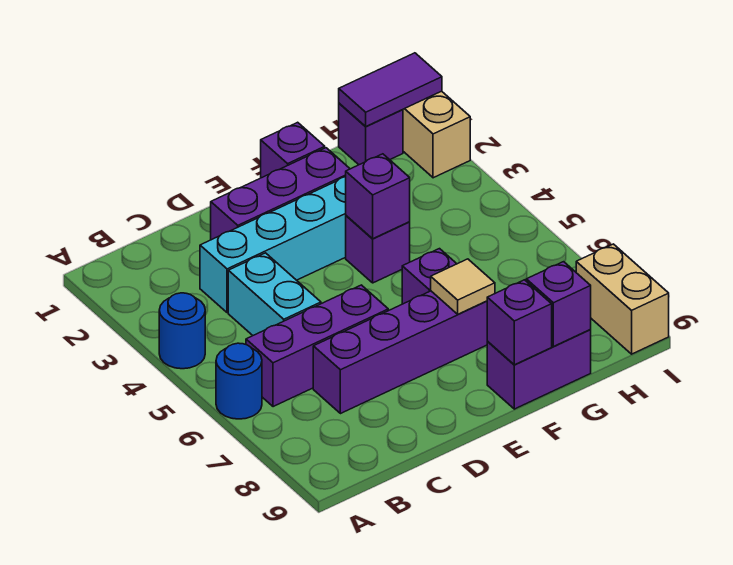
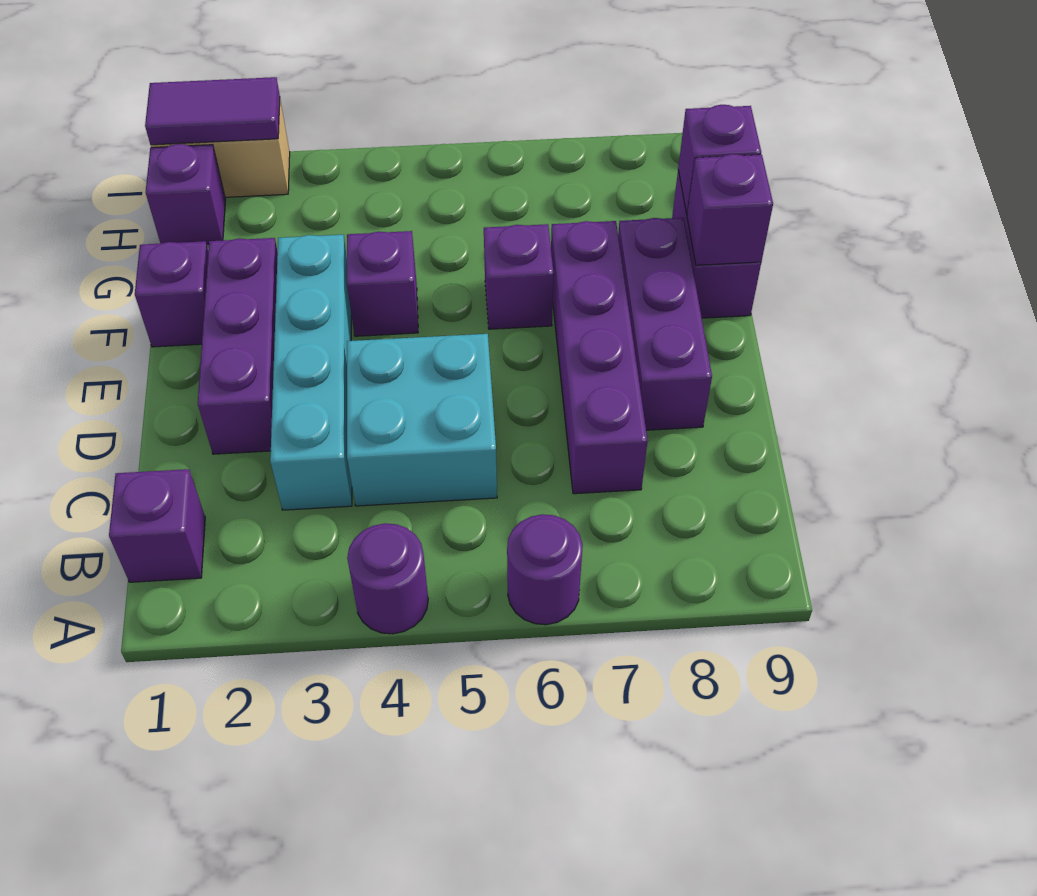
blue 1x1 round brick [159,293,205,369] -> purple 1x1 round brick [347,523,428,634]
blue 1x1 round brick [216,343,262,419] -> purple 1x1 round brick [507,514,583,625]
purple 1x3 brick [246,285,388,407] -> purple 1x3 brick moved to [618,218,712,430]
cyan 1x2 brick [228,253,321,335] -> cyan 2x2 brick [347,334,497,506]
purple 1x1 brick [346,154,410,239] -> purple 1x1 brick moved to [109,469,205,582]
tan 1x1 tile [431,259,495,314] -> none
purple 1x2 tile [339,53,442,127] -> purple 1x2 tile turned to [145,77,280,145]
tan 1x2 brick [576,244,669,354] -> none

